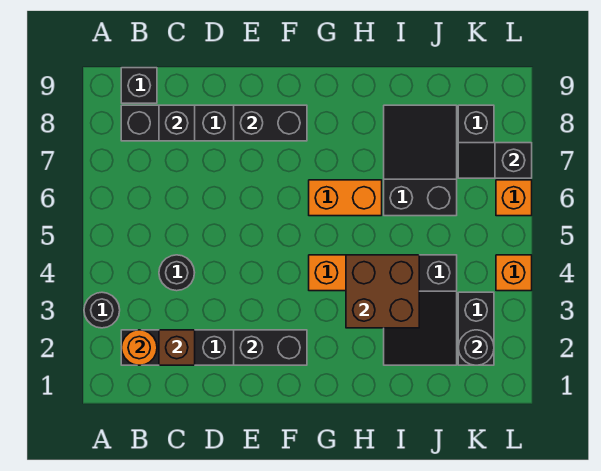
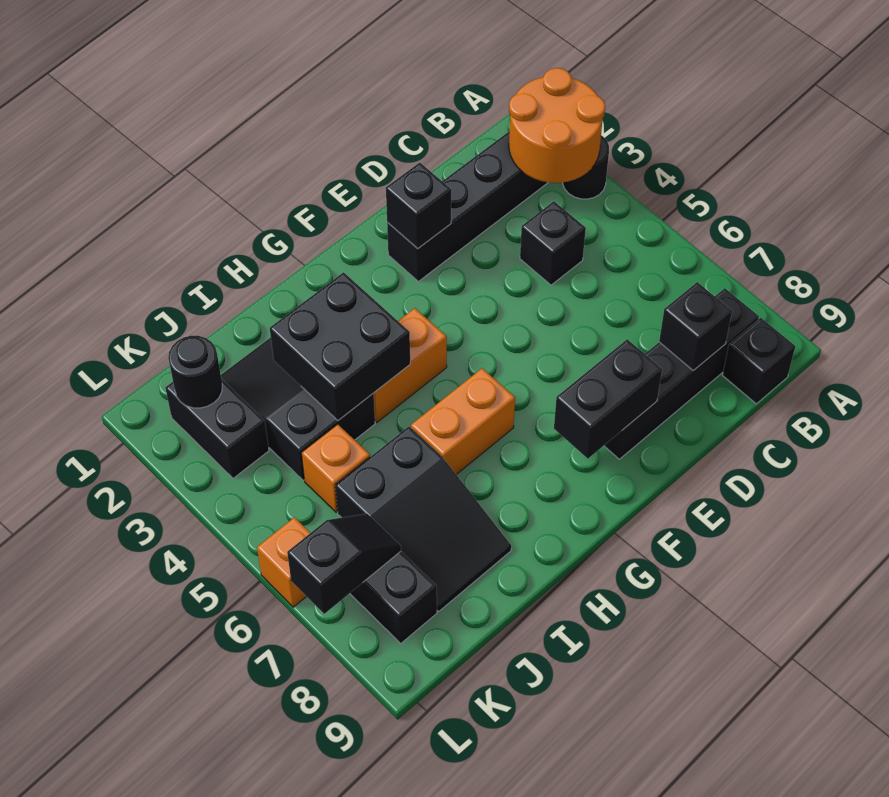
orange 1x1 round brick [122,330,157,365] -> orange 2x2 round brick [509,68,605,183]
brown 1x1 brick [159,330,195,365] -> none
black 1x1 round brick [159,255,195,291] -> black 1x1 brick [520,201,586,285]
black 1x2 brick [234,330,307,365] -> black 1x1 brick [386,163,451,249]
brown 2x2 brick [346,255,419,328] -> black 2x2 brick [270,272,410,420]
orange 1x1 brick [496,255,532,291] -> orange 1x1 brick moved to [302,424,370,512]

